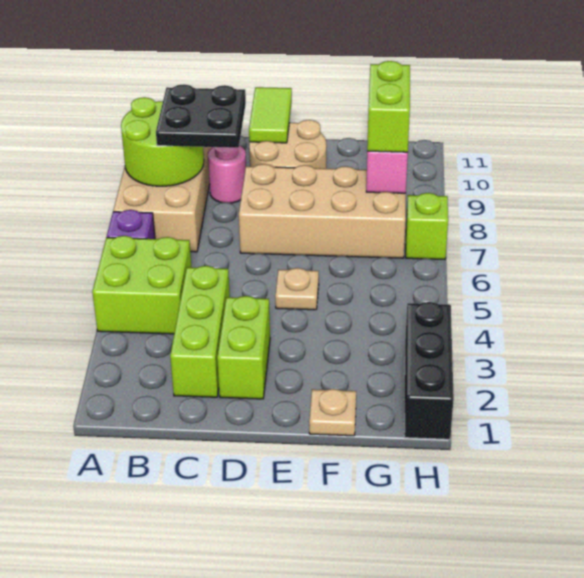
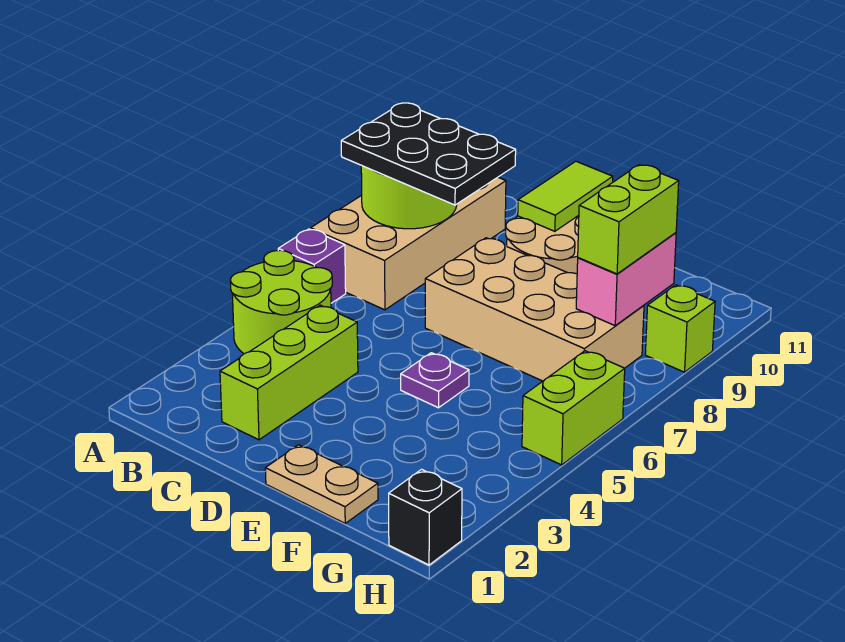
lime 2x2 brick [92,236,191,334] -> lime 2x2 round brick [230,250,332,354]
black 2x2 plate [156,84,246,148] -> black 2x3 plate [341,103,516,205]
pink 1x1 round brick [208,145,246,203] -> none
lime 1x2 brick [217,296,270,399] -> lime 1x2 brick moved to [522,351,625,465]
tan 1x1 plate [275,268,319,310] -> purple 1x1 plate [401,353,469,408]
tan 1x1 plate [309,389,356,436] -> tan 1x2 plate [265,445,378,523]
black 1x3 brick [405,302,454,439] -> black 1x1 brick [389,469,462,565]
lime 1x1 brick [406,193,448,259] -> lime 1x1 brick moved to [645,285,715,372]

